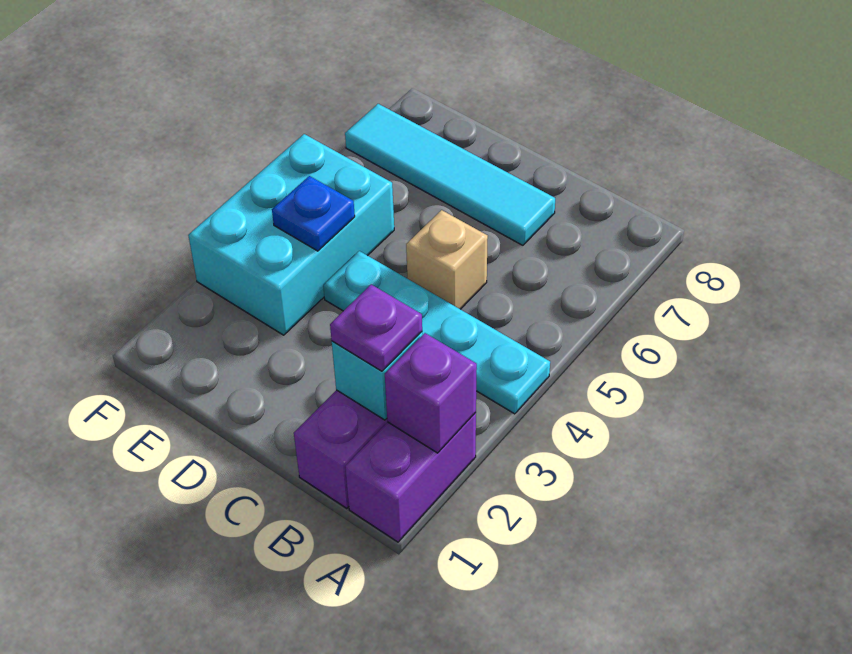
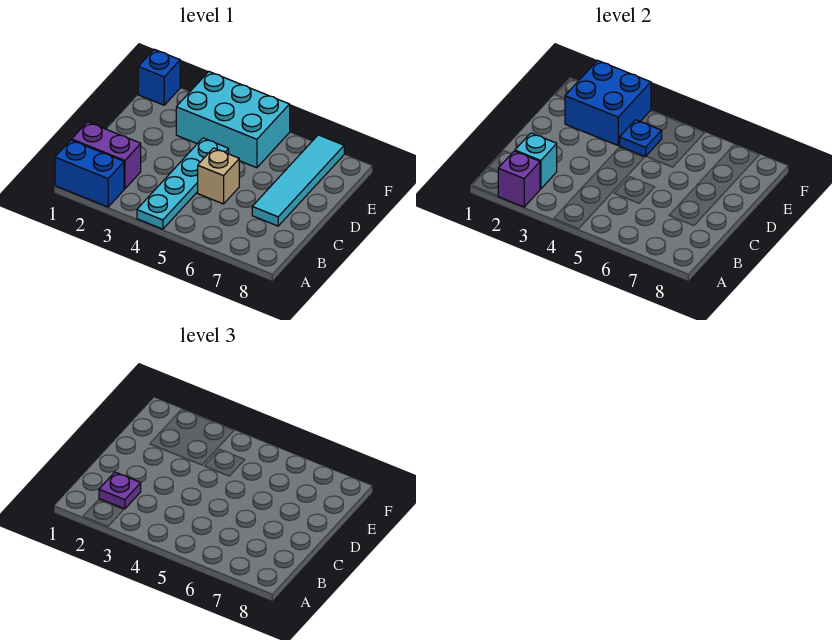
purple 1x2 brick [345,412,476,542] -> blue 1x2 brick [55,140,124,207]
none -> blue 2x2 brick [565,60,651,145]
none -> blue 1x1 brick [138,49,180,105]

